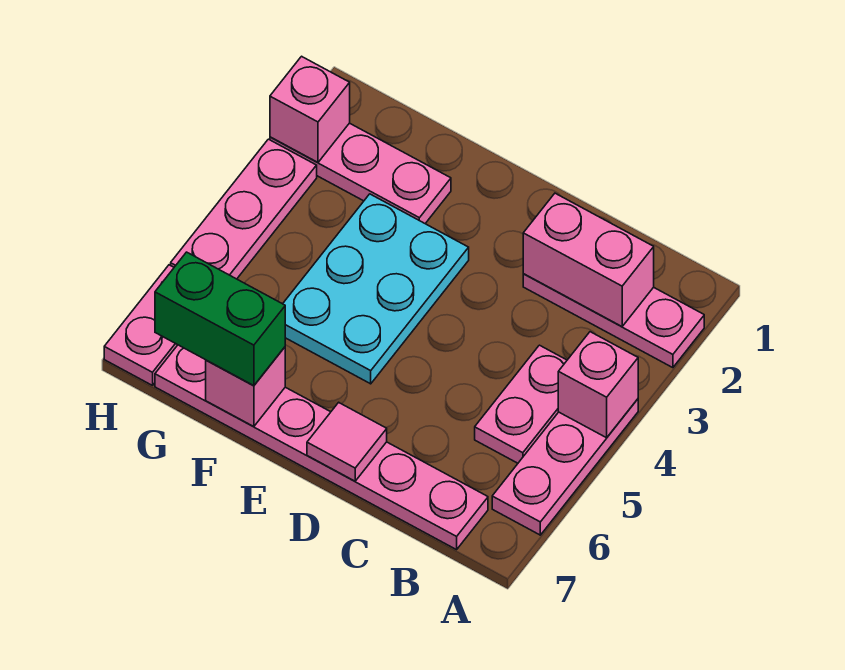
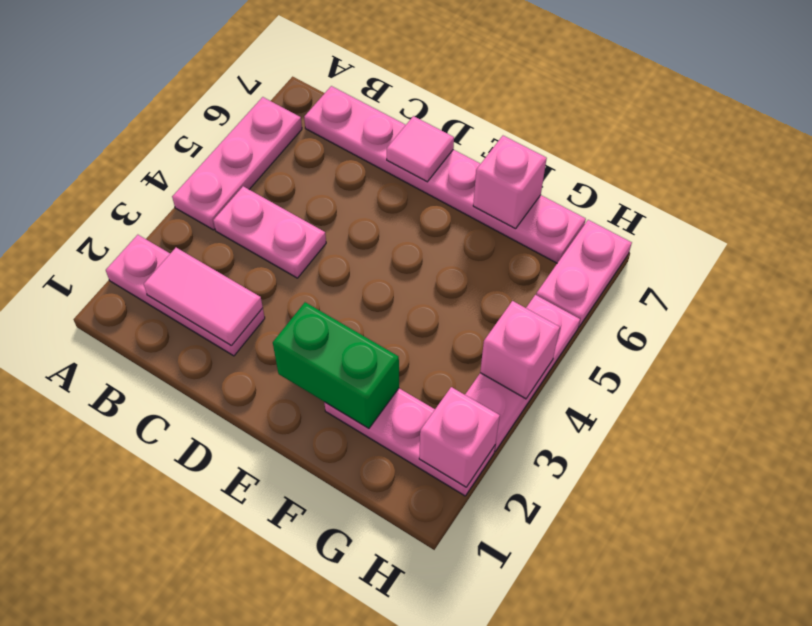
pink 1x1 brick [558,332,638,438] -> pink 1x1 brick moved to [480,301,560,399]
pink 1x2 brick [523,193,654,326] -> pink 1x2 tile [144,248,263,346]
pink 1x2 plate [475,345,567,463] -> pink 1x2 plate turned to [213,186,326,278]
cyan 2x3 plate [283,194,469,384] -> none
green 1x2 brick [155,252,285,386] -> green 1x2 brick moved to [273,302,399,429]

